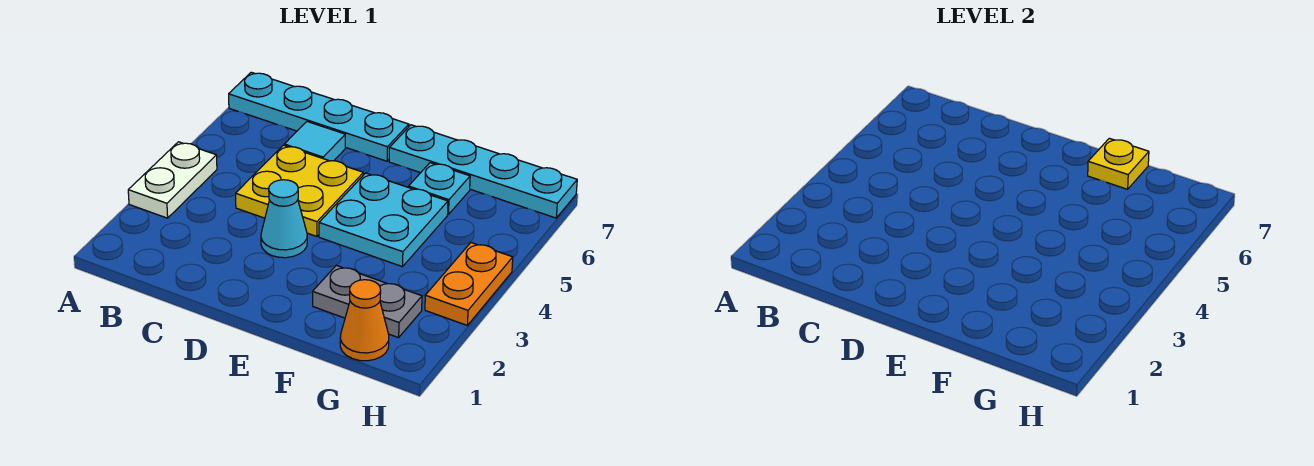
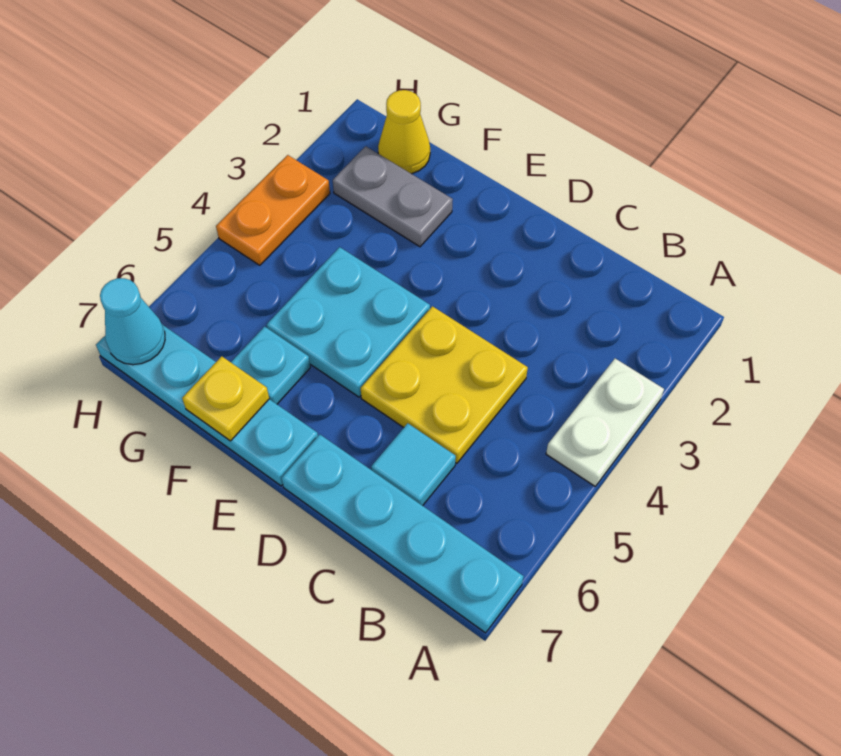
cyan 1x1 cone [261,180,307,258] -> cyan 1x1 cone moved to [100,278,165,365]
orange 1x1 cone [340,280,389,361] -> yellow 1x1 cone [378,90,430,174]

